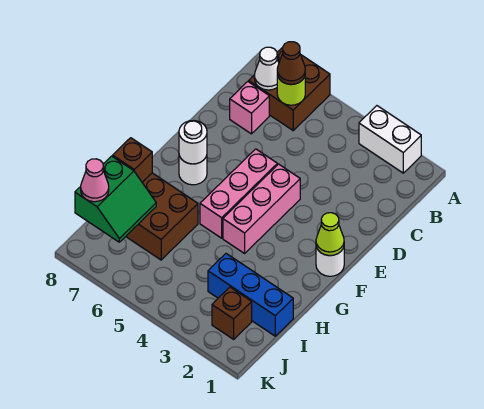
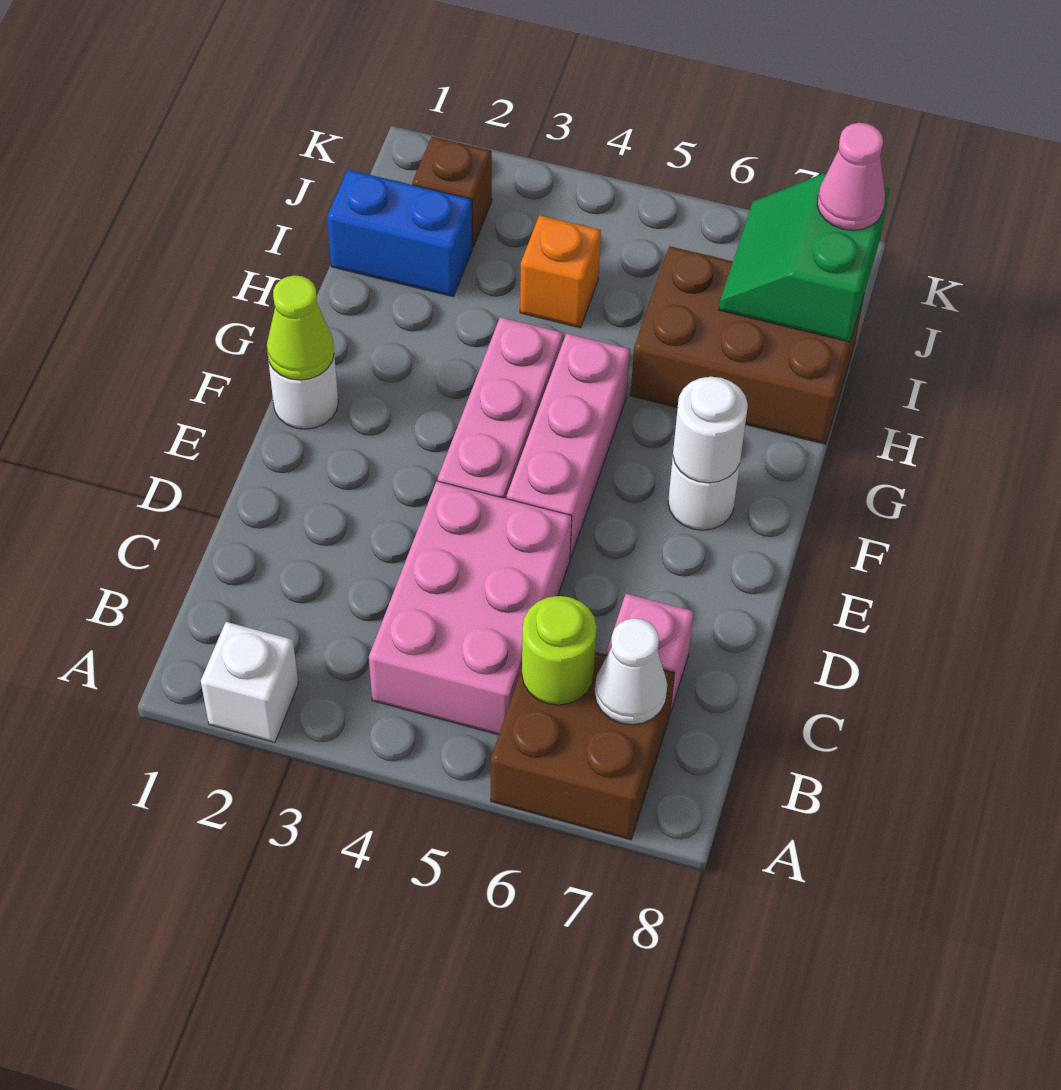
white 1x2 brick [359,106,421,173] -> white 1x1 brick [201,622,298,742]
none -> pink 2x3 brick [369,481,572,735]
brown 1x1 cone [277,42,305,84] -> none
brown 1x1 brick [113,138,152,182] -> none
blue 1x3 brick [208,254,293,336] -> blue 1x2 brick [327,170,472,297]
none -> orange 1x1 brick [520,215,601,328]

